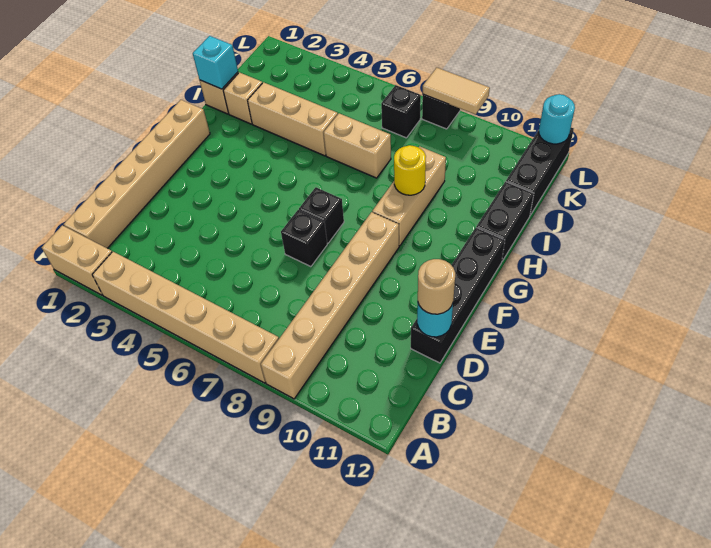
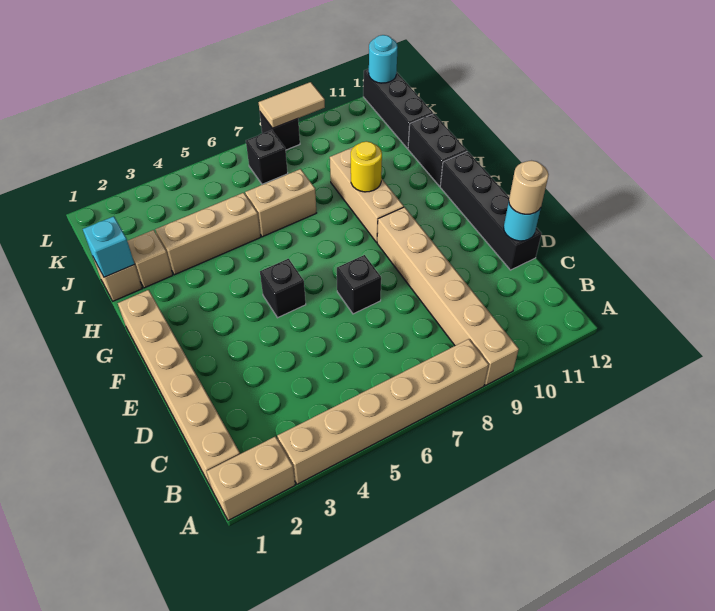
black 1x1 brick [299,187,344,243] -> black 1x1 brick moved to [260,259,306,318]

